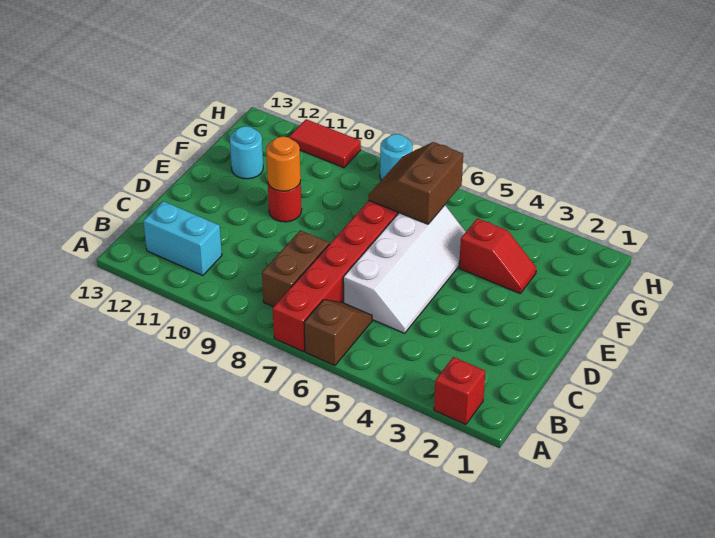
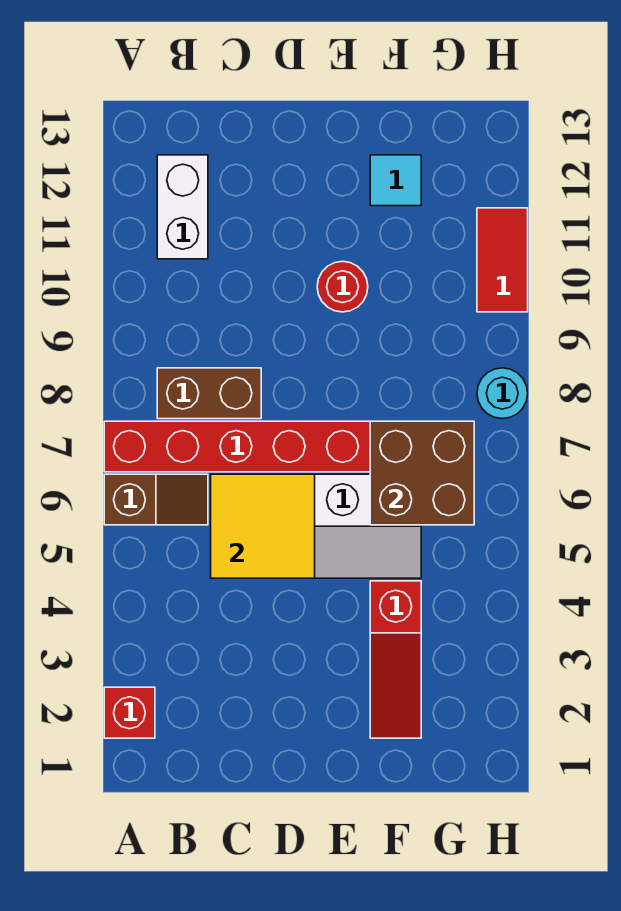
cyan 1x2 brick [143,201,222,276] -> white 1x2 brick [157,155,208,259]
none -> yellow 2x2 tile [211,474,315,578]
orange 1x1 round brick [266,136,301,191] -> none
red 1x2 slope [459,218,536,293] -> red 1x3 slope [370,581,421,738]
brown 2x2 slope [369,142,463,224] -> brown 2x2 brick [370,421,474,525]
cyan 1x1 round brick [230,126,263,179] -> cyan 1x1 tile [370,155,421,206]

